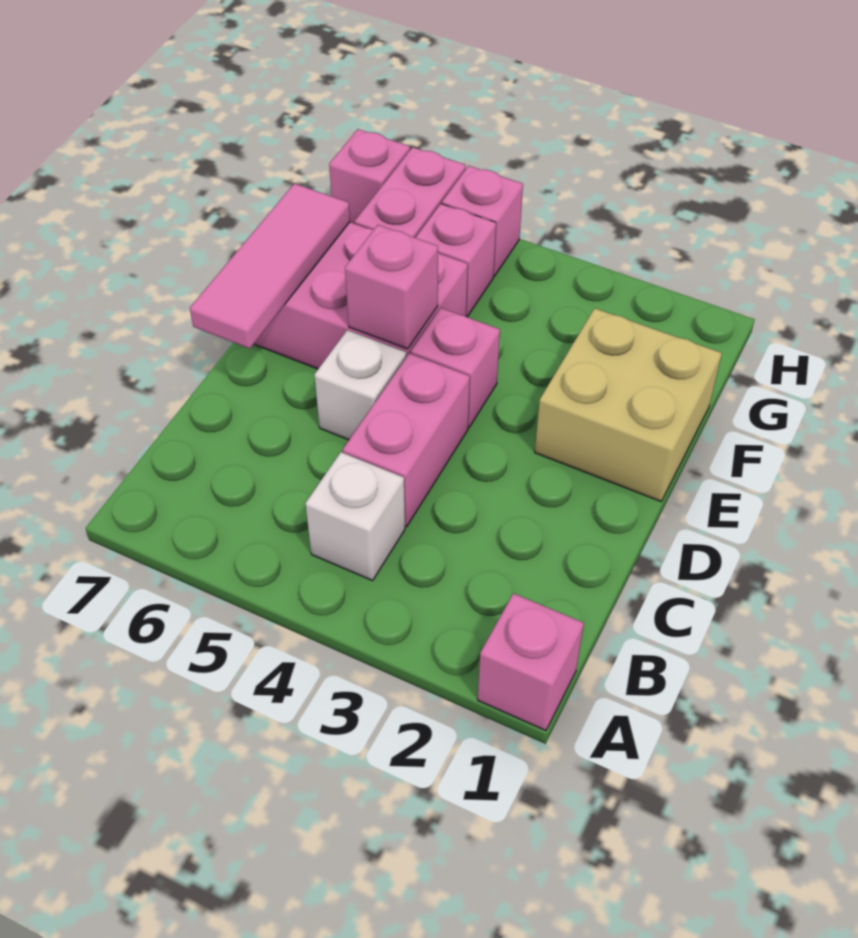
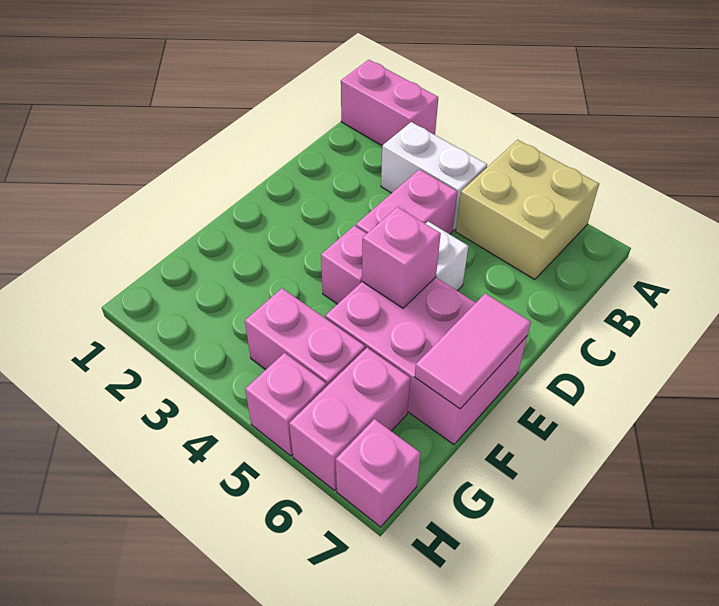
pink 1x1 brick [478,593,584,731] -> pink 1x2 brick [341,60,438,145]
white 1x1 brick [305,452,405,581] -> white 1x2 brick [381,122,487,231]
pink 1x3 tile [190,184,350,349] -> pink 1x2 tile [415,293,531,409]
tan 2x2 brick [535,308,722,501] -> tan 2x2 brick moved to [456,140,599,280]
pink 1x1 brick [415,204,496,317] -> pink 1x2 brick [245,288,365,387]

